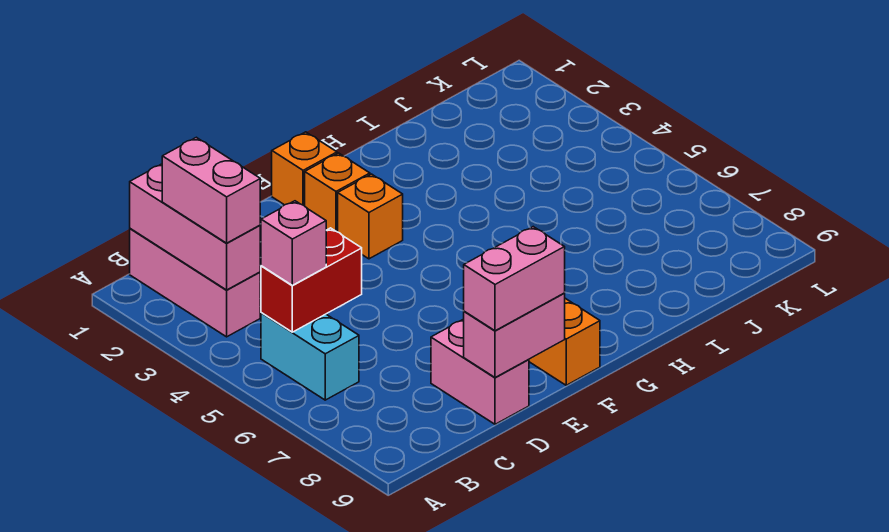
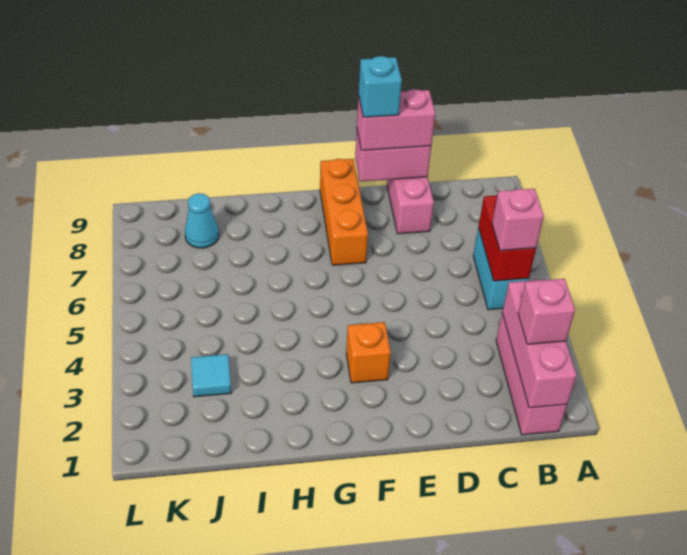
pink 1x2 brick [162,137,260,243] -> pink 1x1 brick [518,279,575,344]
red 1x2 brick [261,228,362,332] -> red 1x2 brick turned to [479,195,536,281]
none -> cyan 1x1 brick [359,56,402,117]
orange 1x1 brick [272,132,337,206] -> none
orange 1x1 brick [305,153,370,232] -> none
none -> cyan 1x1 tile [191,354,231,397]
none -> cyan 1x1 cone [185,193,219,248]

